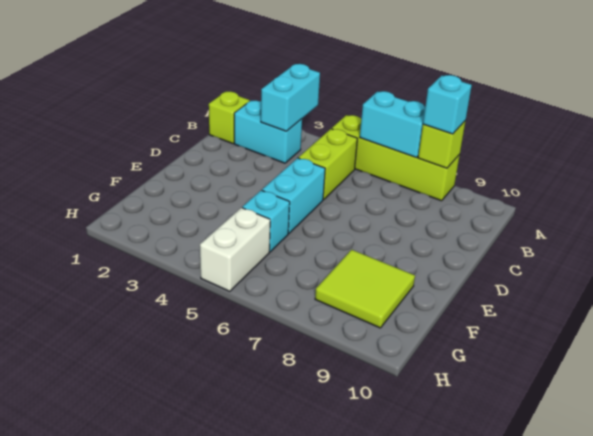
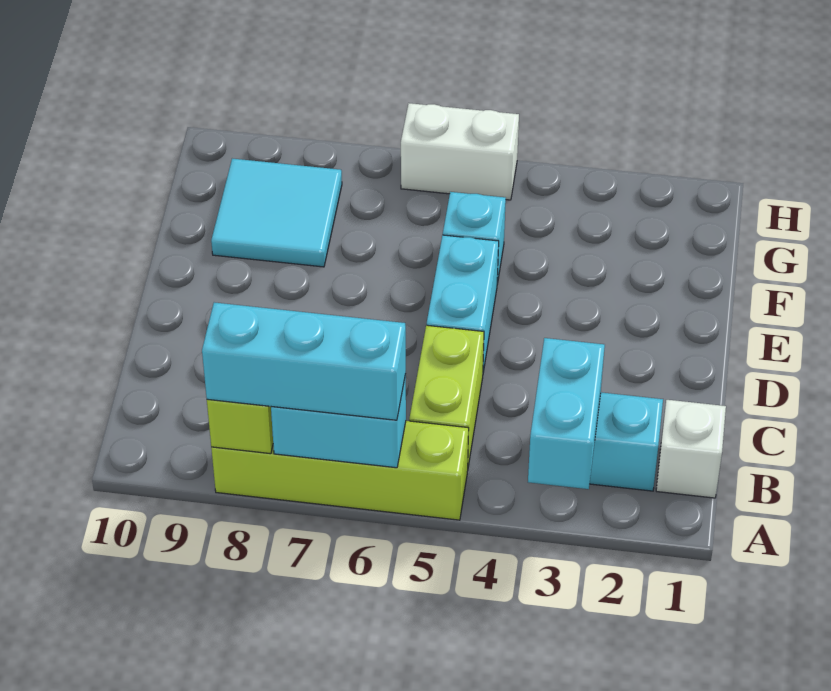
cyan 1x1 brick [423,75,472,134] -> cyan 1x3 brick [202,302,406,420]
lime 1x1 brick [209,92,250,144] -> white 1x1 brick [656,400,726,498]
lime 2x2 tile [315,250,415,328] -> cyan 2x2 tile [211,159,342,267]
white 1x2 brick [200,208,270,291] -> white 1x2 brick turned to [401,103,519,200]

